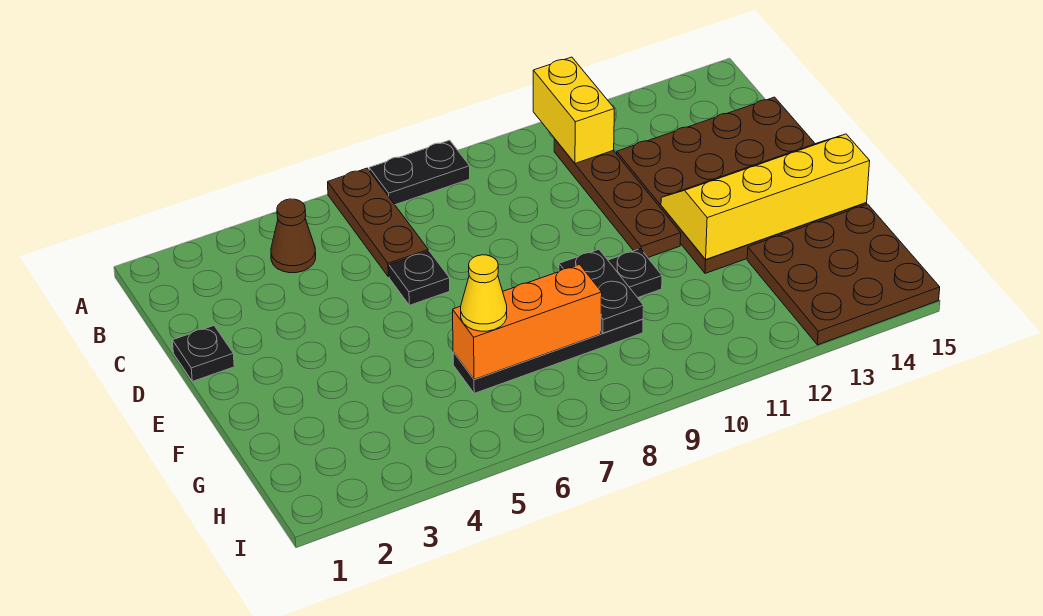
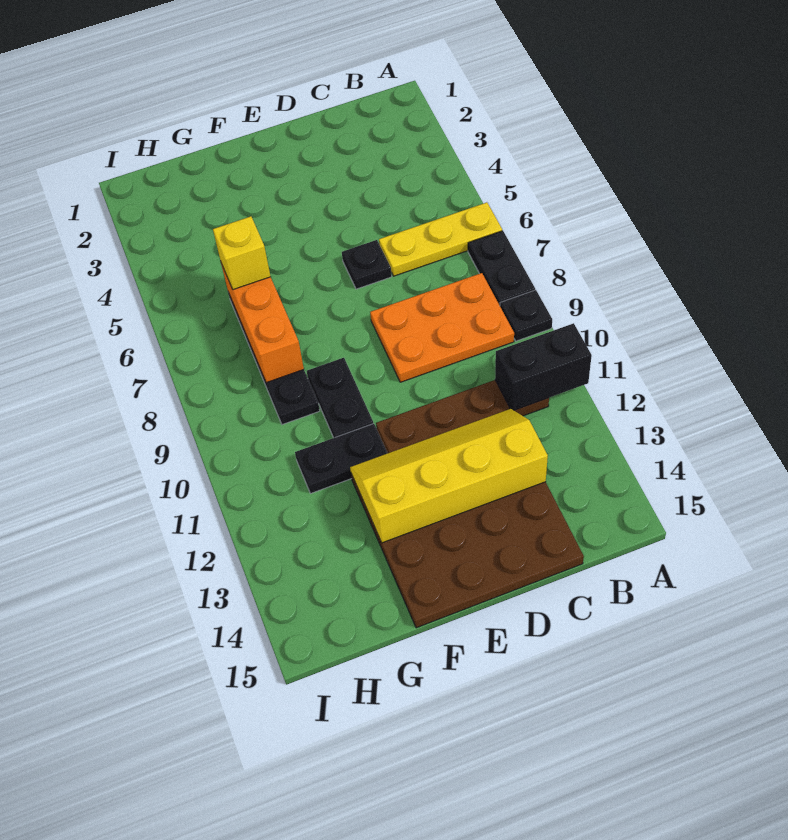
brown 1x3 plate [328,168,428,277] -> yellow 1x3 plate [379,202,502,276]
yellow 1x2 brick [533,57,614,163] -> black 1x2 brick [495,323,592,410]
brown 1x1 cone [271,199,316,273] -> none
none -> orange 2x3 plate [370,273,514,382]
black 1x1 plate [172,326,234,381] -> black 1x1 plate moved to [500,290,552,341]
yellow 2x4 slope [661,134,870,259] -> yellow 2x4 slope turned to [350,409,548,543]
black 1x2 plate [559,249,644,333] -> black 1x2 plate moved to [295,424,387,493]
yellow 1x1 cone [461,255,507,331] -> yellow 1x1 brick [213,216,271,290]
brown 3x3 plate [747,204,940,345] -> none

